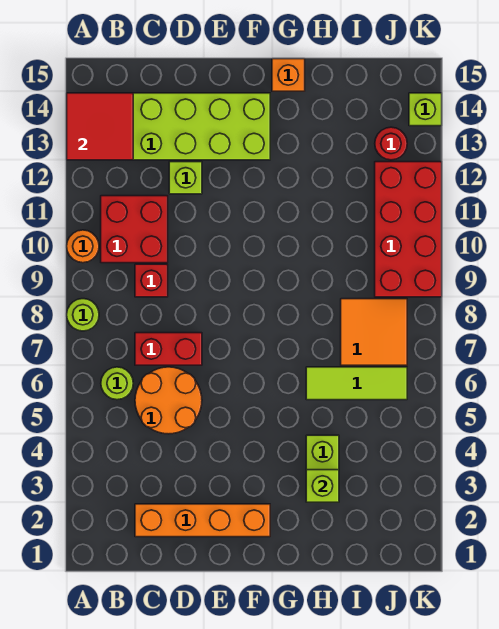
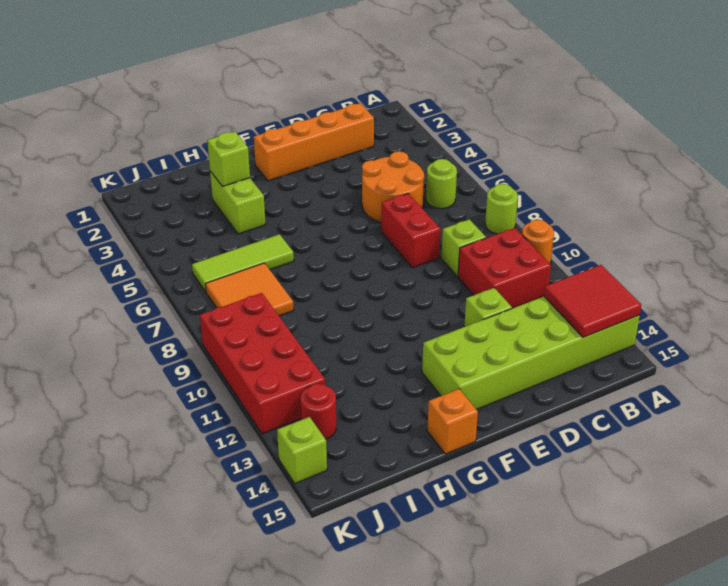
red 1x2 brick [135,333,202,365] -> red 1x2 brick turned to [381,193,440,268]
red 1x1 brick [135,264,168,297] -> lime 1x1 brick [441,219,486,276]

